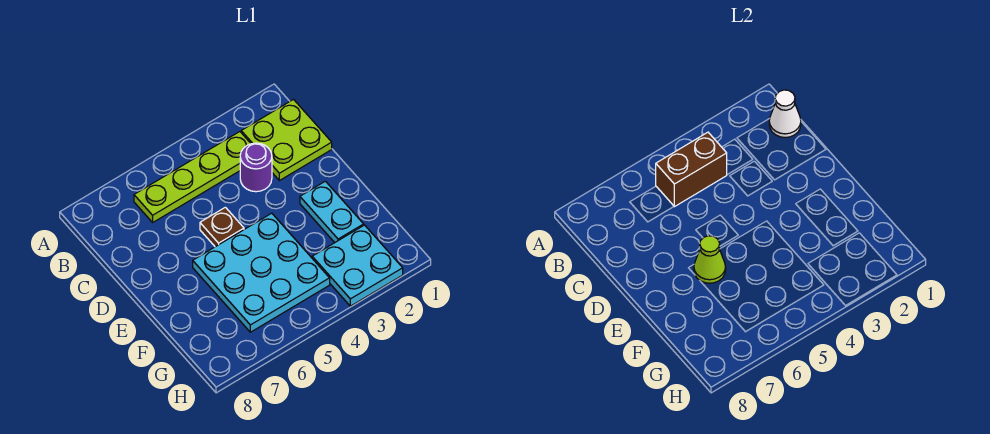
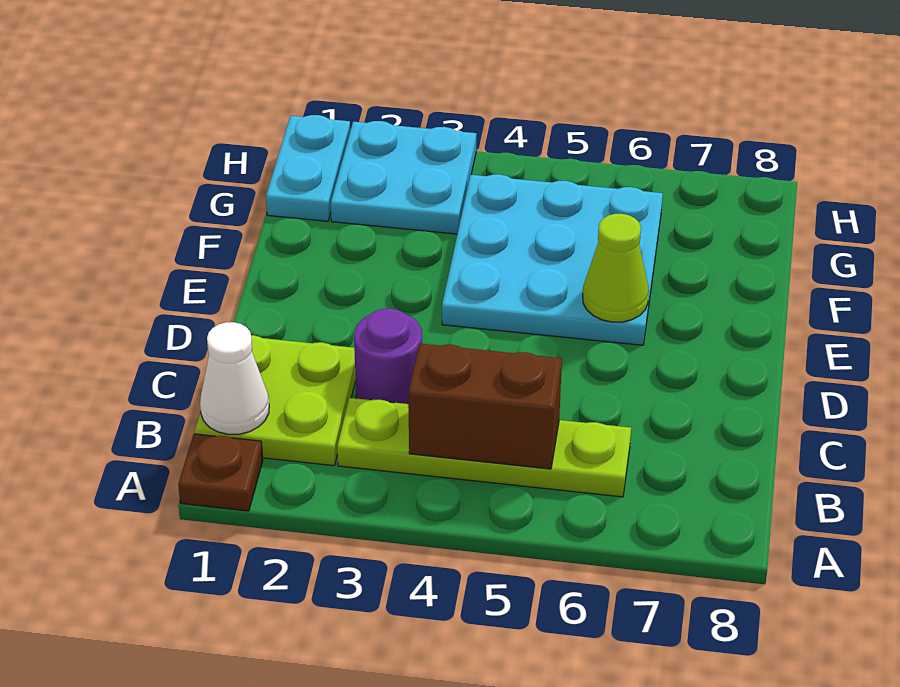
brown 1x1 plate [200,207,244,247] -> brown 1x1 plate moved to [178,434,263,511]
cyan 1x2 plate [300,181,364,243] -> cyan 1x2 plate moved to [266,115,350,221]

